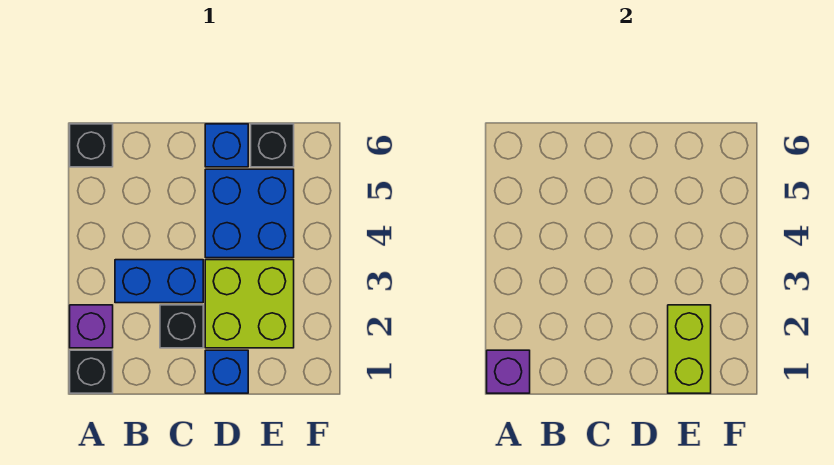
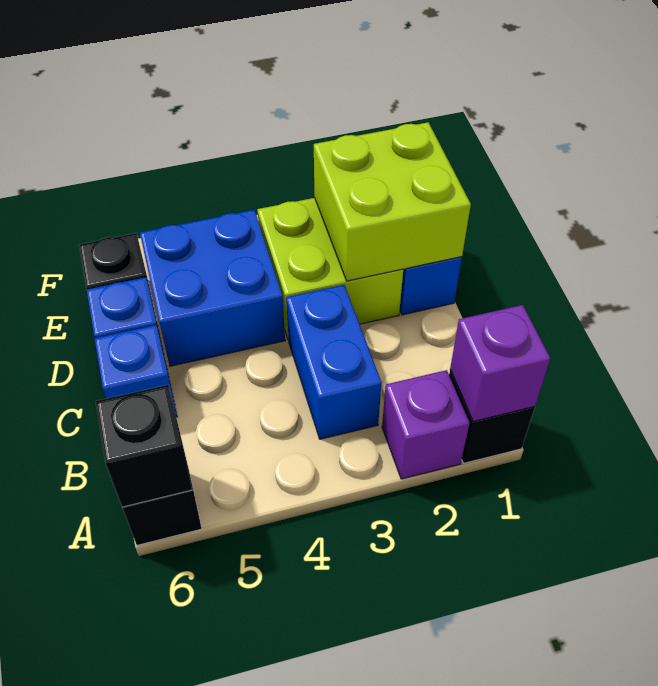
black 1x1 brick [160,305,203,348] -> black 1x1 brick moved to [96,385,192,507]
none -> blue 1x1 brick [94,325,177,417]
lime 1x2 brick [668,305,711,393] -> lime 2x2 brick [314,122,471,281]

